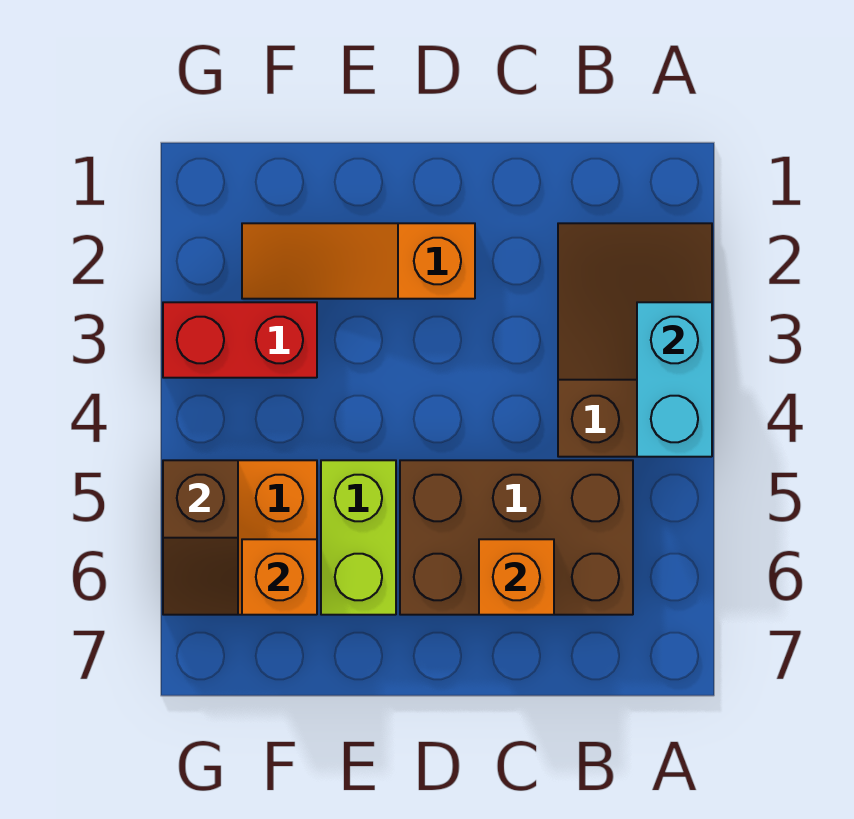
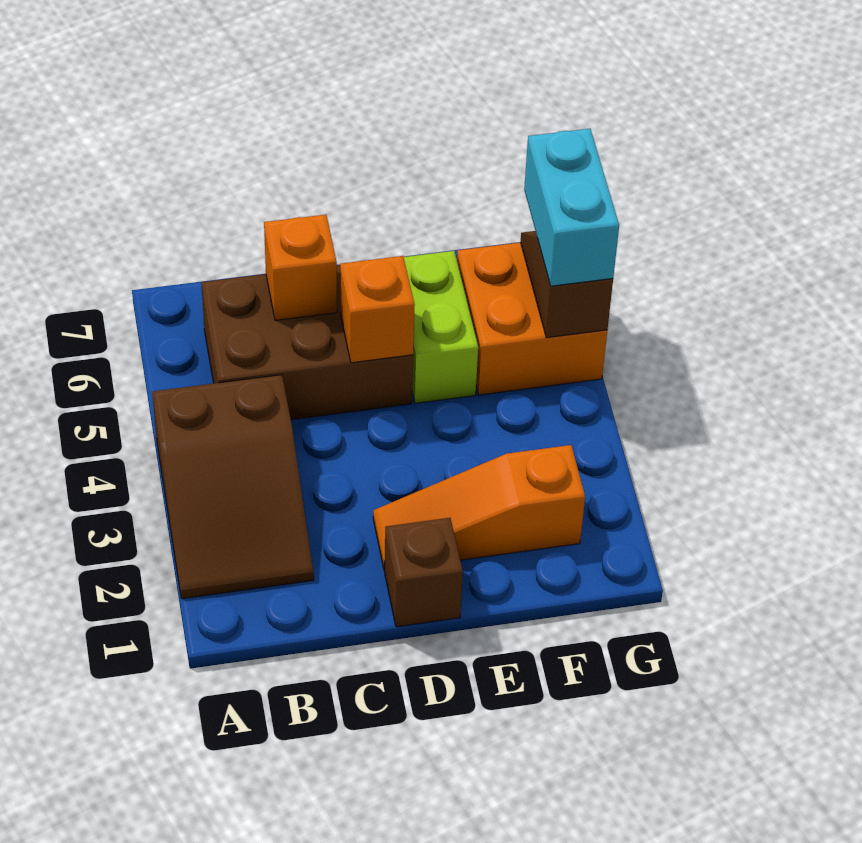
cyan 1x2 brick [637,302,712,457] -> cyan 1x2 brick moved to [524,129,619,286]
none -> brown 1x1 brick [385,518,463,627]
orange 1x3 slope [242,223,475,299] -> orange 1x3 slope turned to [373,445,585,571]
red 1x2 brick [163,302,317,378] -> none
orange 1x1 brick [242,539,317,615] -> orange 1x1 brick moved to [340,256,415,363]

